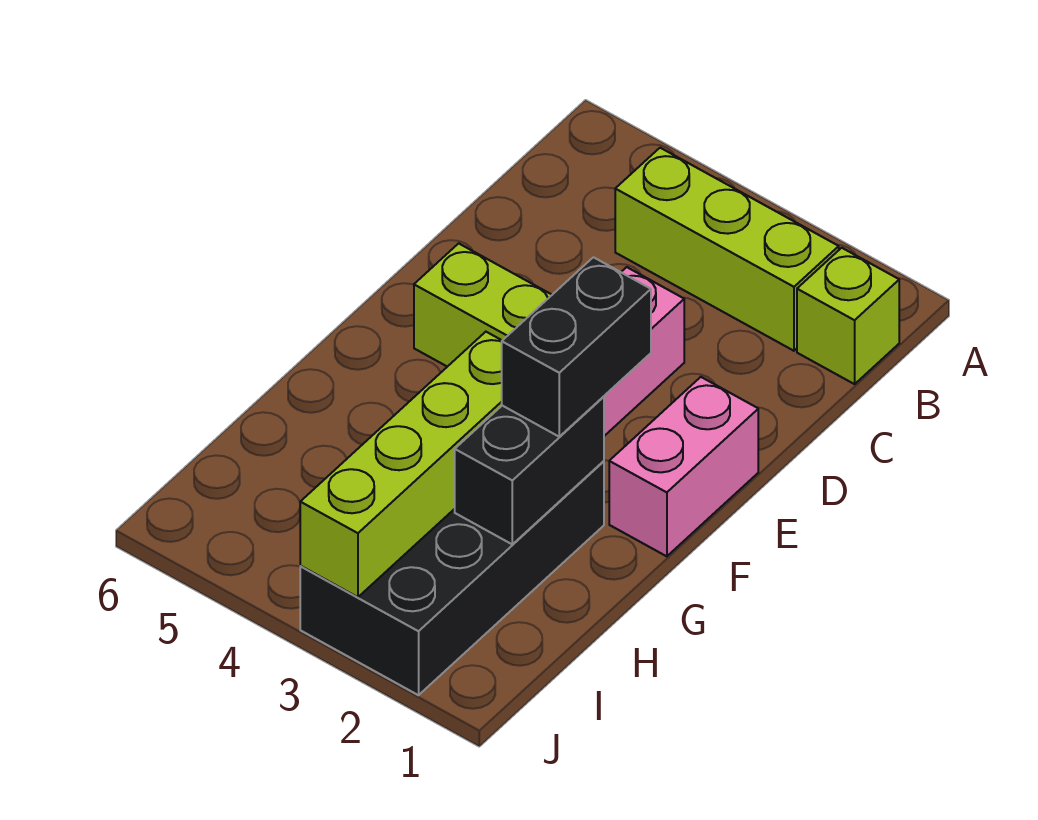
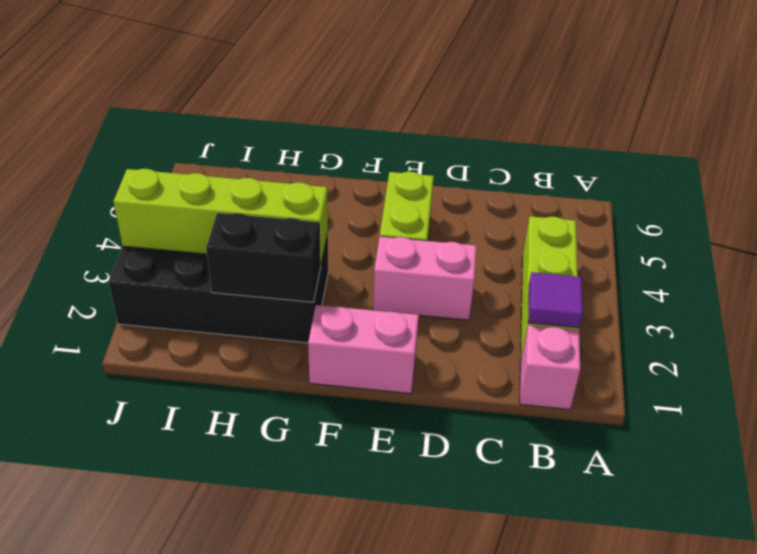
lime 1x1 brick [797,248,899,384] -> pink 1x1 brick [520,325,580,409]
none -> purple 1x1 tile [528,272,583,328]
black 1x2 brick [502,257,651,437] -> none

